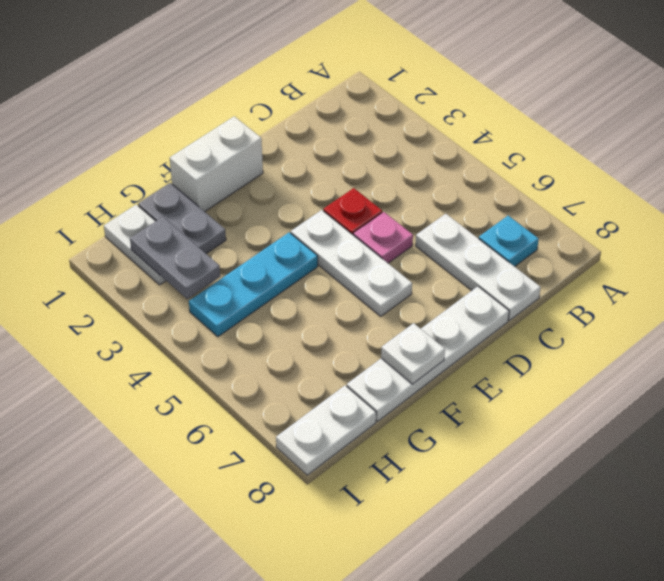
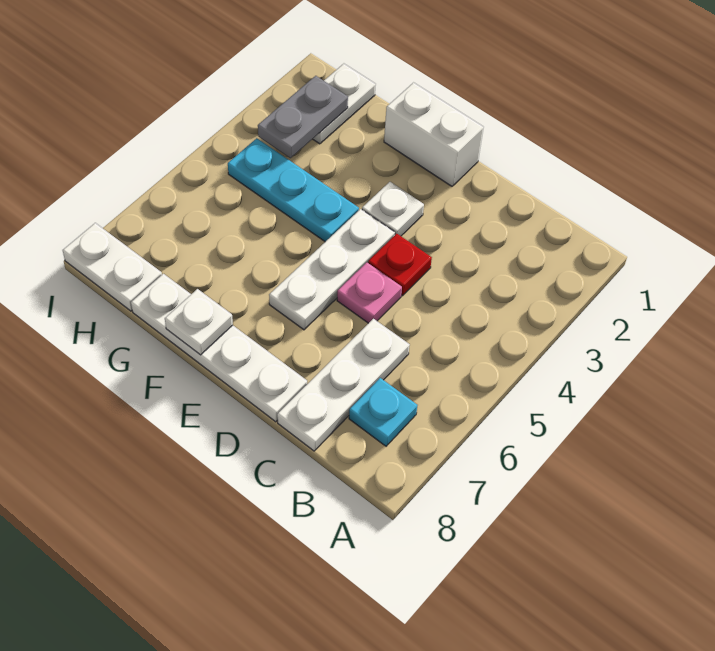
none -> white 1x1 plate [362,182,424,236]
grey 1x2 plate [138,183,226,254] -> none

